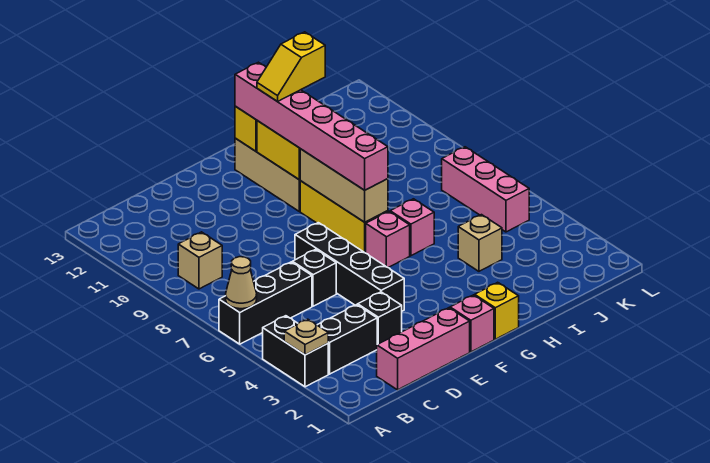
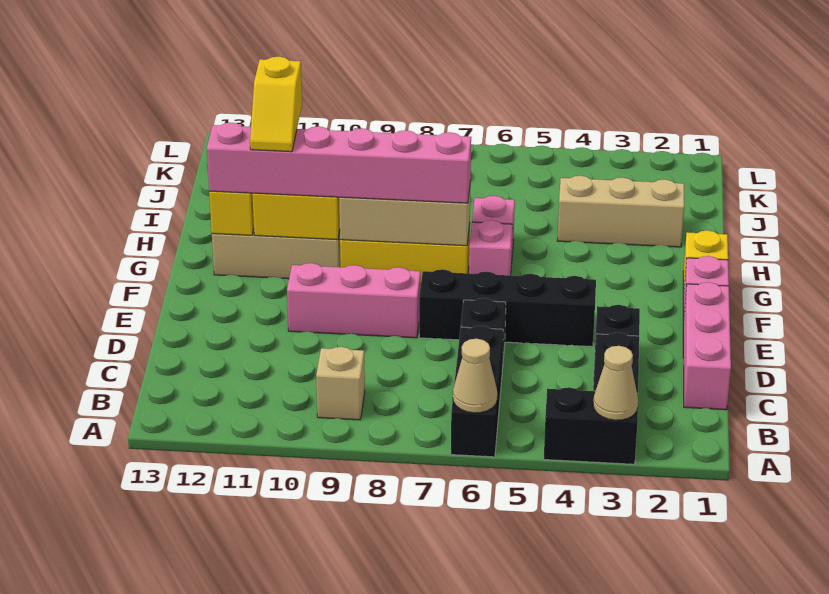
tan 1x1 plate [284,319,328,355] -> tan 1x1 cone [593,346,638,420]
tan 1x1 brick [458,215,502,271] -> tan 1x3 brick [557,176,684,247]
pink 1x3 brick [442,147,529,232] -> pink 1x3 brick moved to [287,263,421,338]

